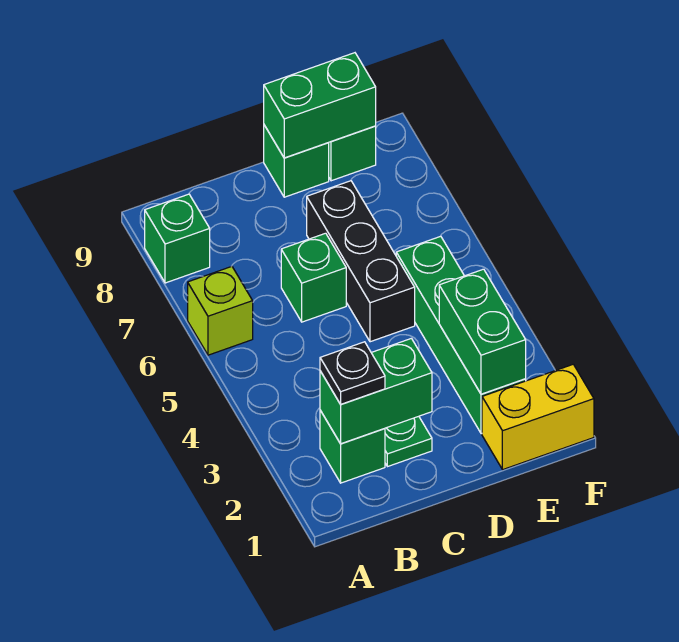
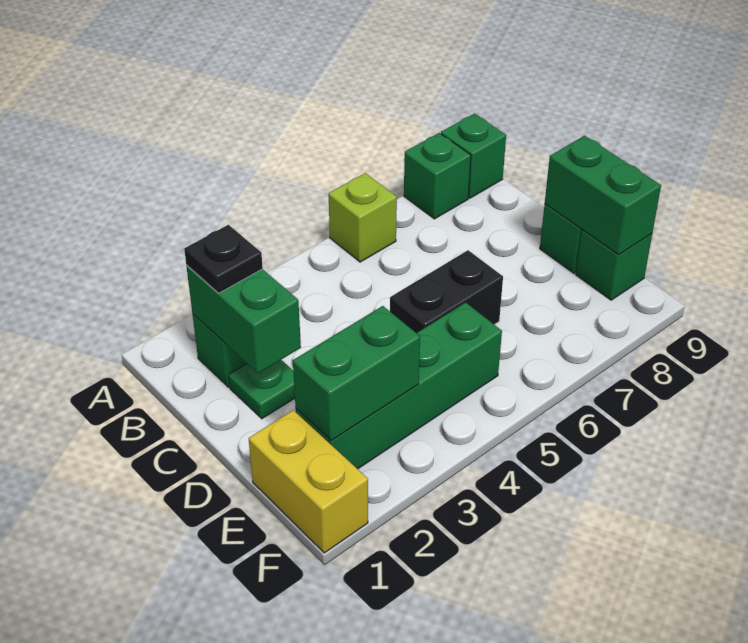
green 1x1 brick [281,233,346,322] -> green 1x1 brick moved to [441,114,506,198]
black 1x3 brick [307,181,415,342] -> black 1x2 brick [390,250,503,333]

